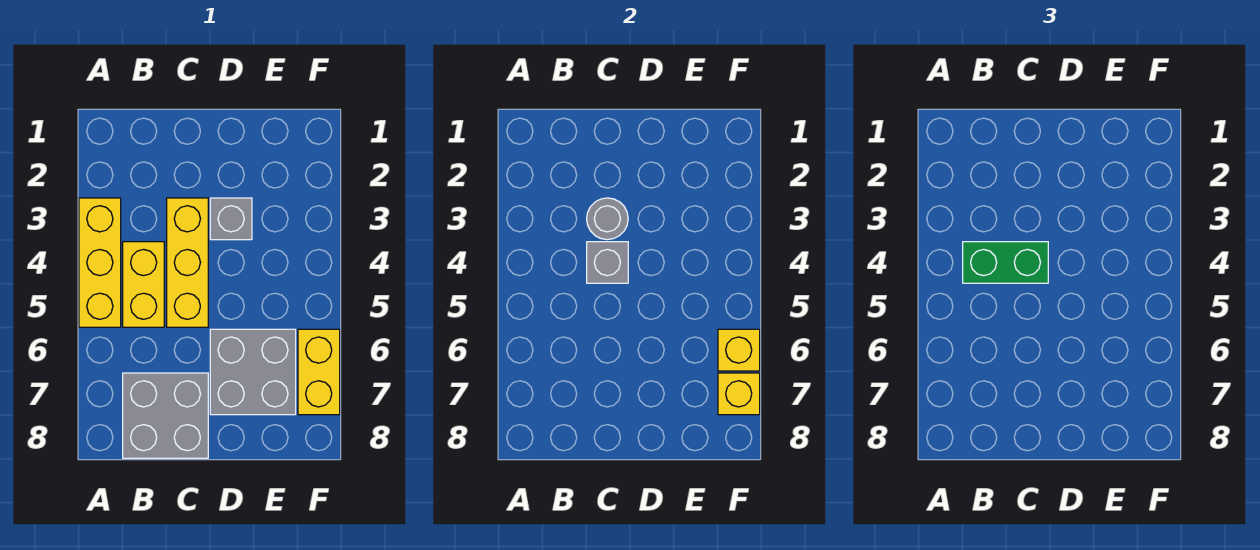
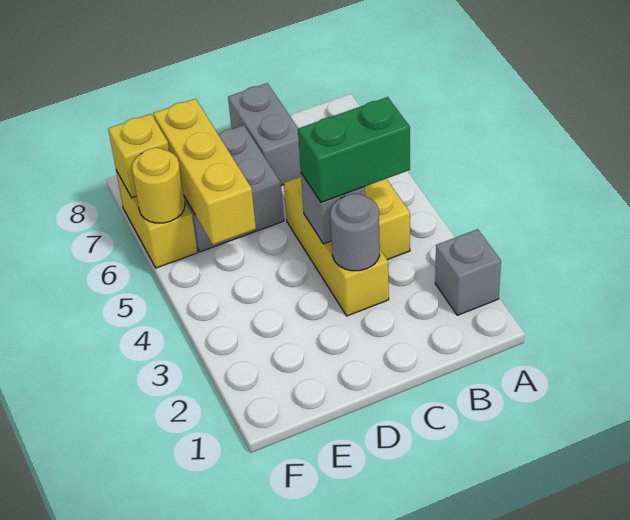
yellow 1x3 brick [79,198,121,327] -> yellow 1x3 brick moved to [153,99,256,245]
grey 2x2 brick [123,373,208,458] -> grey 1x2 brick [228,83,301,186]
grey 1x1 brick [210,198,252,240] -> grey 1x1 brick moved to [435,229,501,315]
yellow 1x1 brick [718,329,760,371] -> yellow 1x1 round brick [132,148,185,223]

